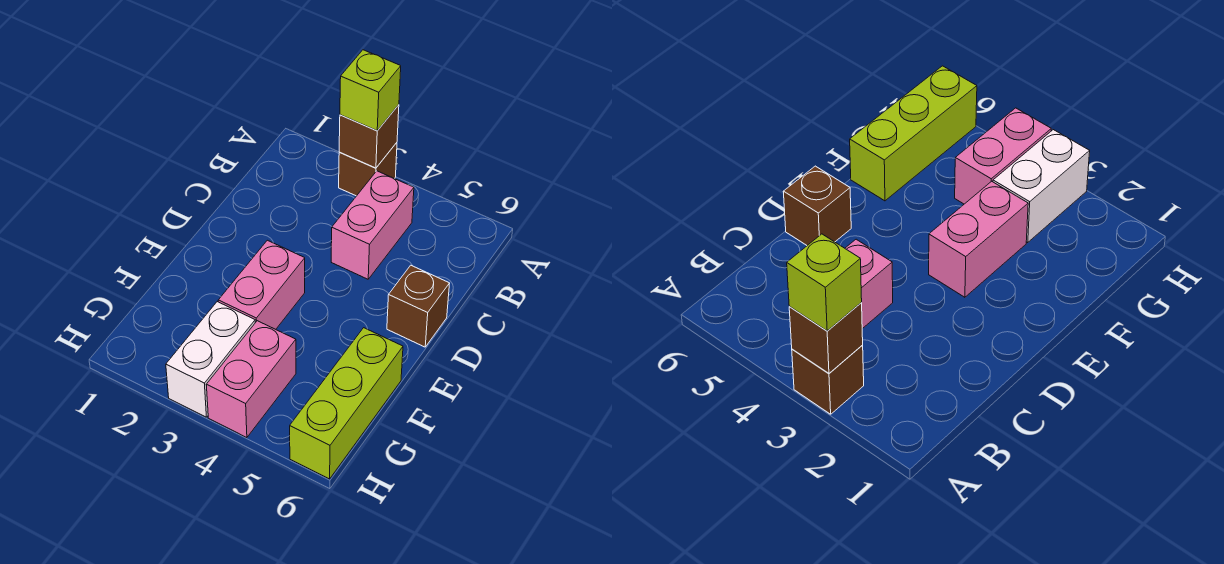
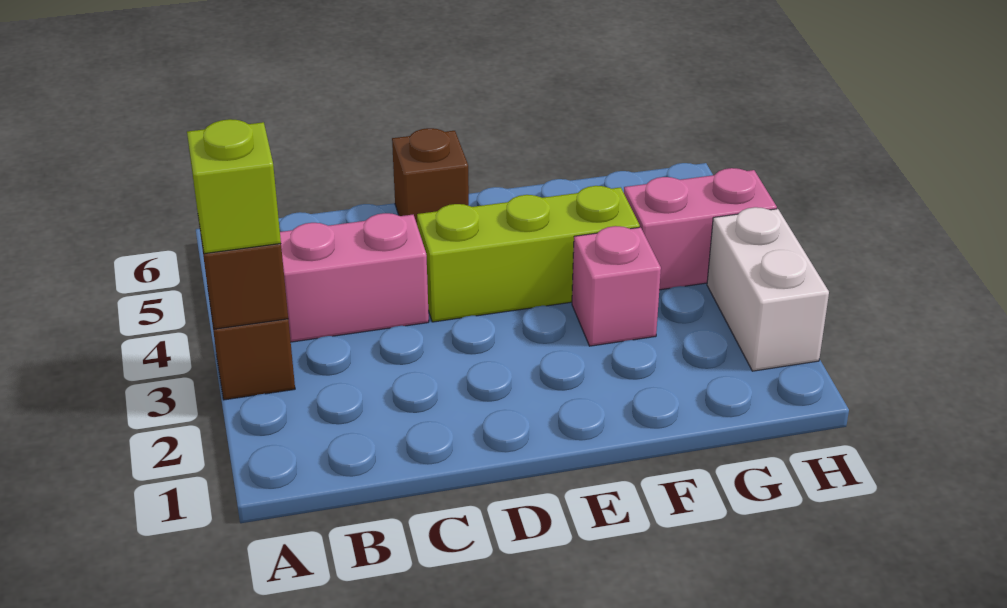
pink 1x2 brick [218,240,305,329] -> pink 1x1 brick [572,226,661,346]
lime 1x3 brick [290,328,403,479] -> lime 1x3 brick moved to [417,186,640,322]
white 1x2 brick [166,302,255,417] -> white 1x2 brick turned to [707,207,829,371]

